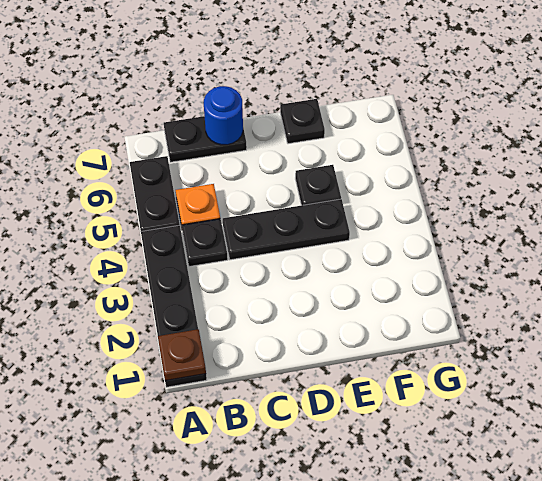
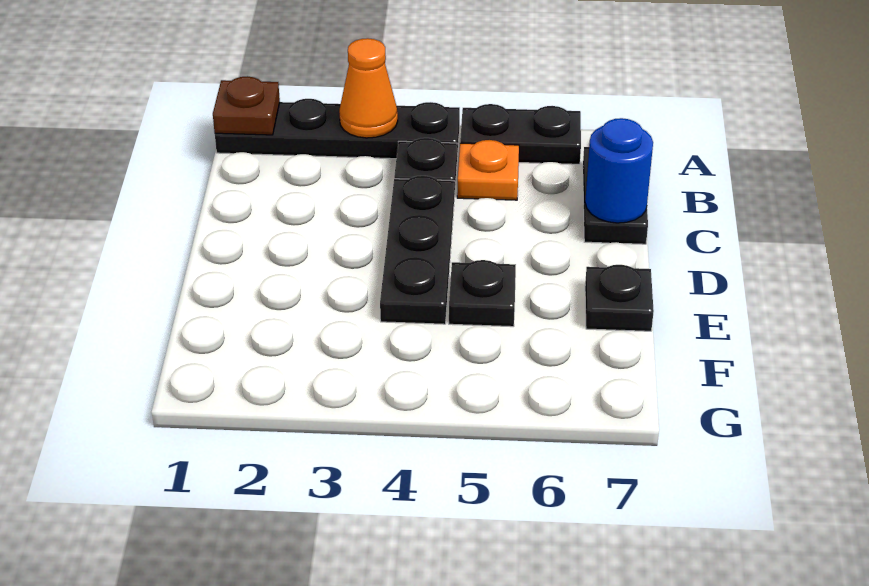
none -> orange 1x1 cone [339,38,398,138]

